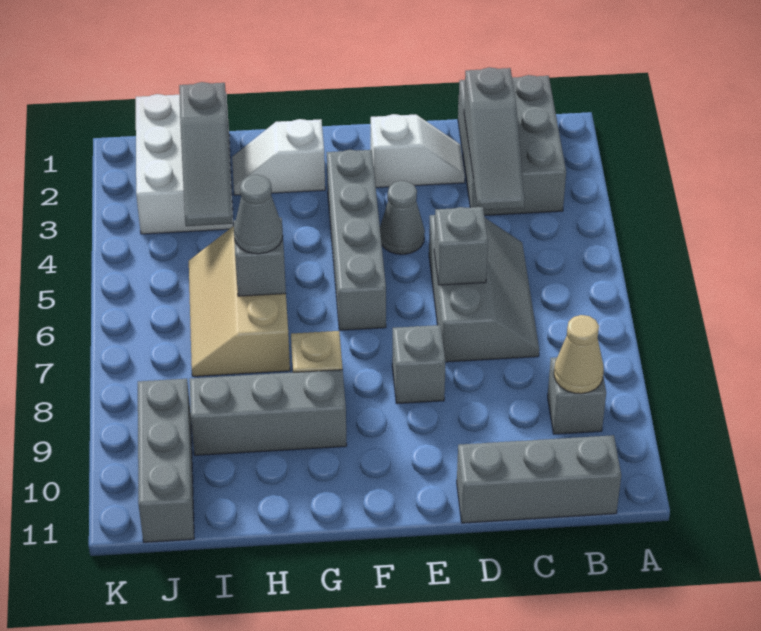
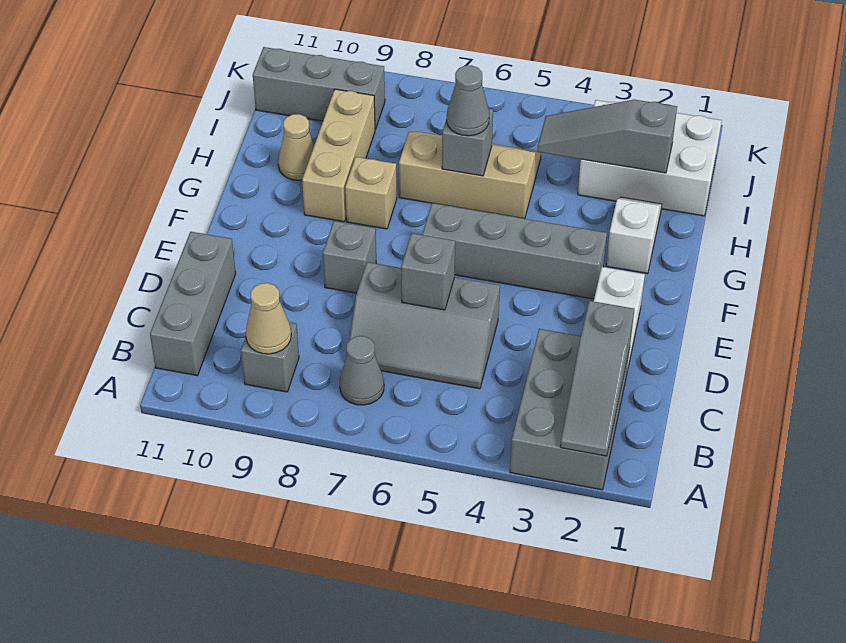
grey 2x3 brick [458,75,566,215] -> grey 2x3 brick turned to [510,329,630,490]
grey 1x3 slope [464,67,525,210] -> grey 1x3 slope turned to [560,301,634,456]
grey 1x1 cone [380,181,425,254] -> grey 1x1 cone moved to [340,336,384,405]
grey 1x3 brick [190,370,347,455] -> tan 1x3 brick [302,89,375,222]
none -> tan 1x1 cone [278,114,314,180]

